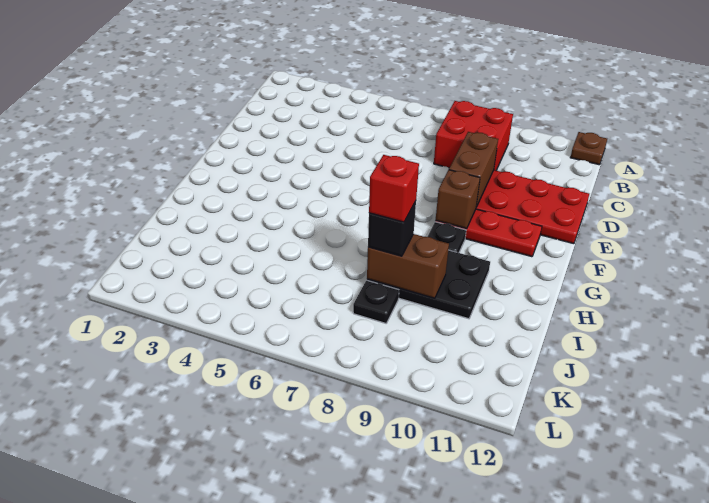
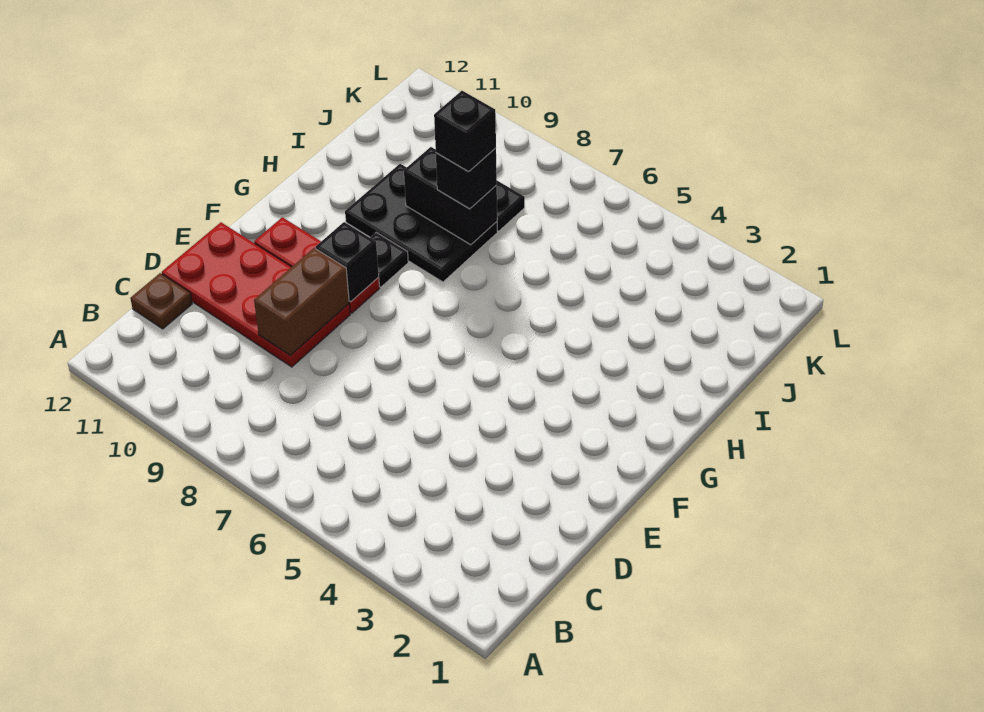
brown 1x1 plate [570,132,607,165] -> brown 1x1 plate moved to [130,273,192,329]
red 2x2 brick [434,101,513,170] -> none
brown 1x1 brick [436,170,480,229] -> black 1x1 brick [316,222,379,302]
brown 1x2 brick [367,234,449,298] -> black 1x2 brick [404,147,497,245]
red 1x1 brick [369,155,419,222] -> black 1x1 brick [434,91,496,172]

